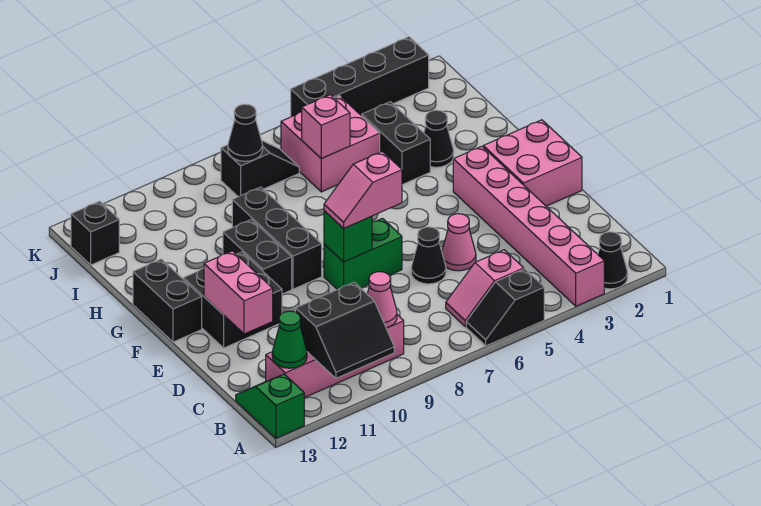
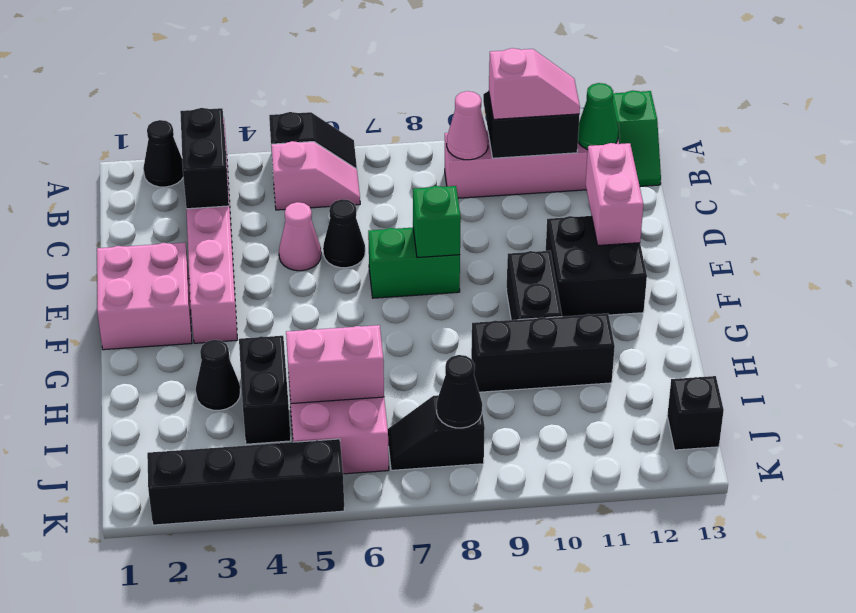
pink 1x2 slope [324,151,402,229] -> pink 1x2 slope moved to [489,48,580,119]
black 1x3 brick [232,187,322,289] -> black 1x3 brick turned to [471,313,615,392]
black 1x2 brick [133,259,202,342] -> black 1x2 brick moved to [180,108,229,209]
pink 1x1 brick [302,95,350,158] -> pink 1x2 brick [286,325,384,404]

